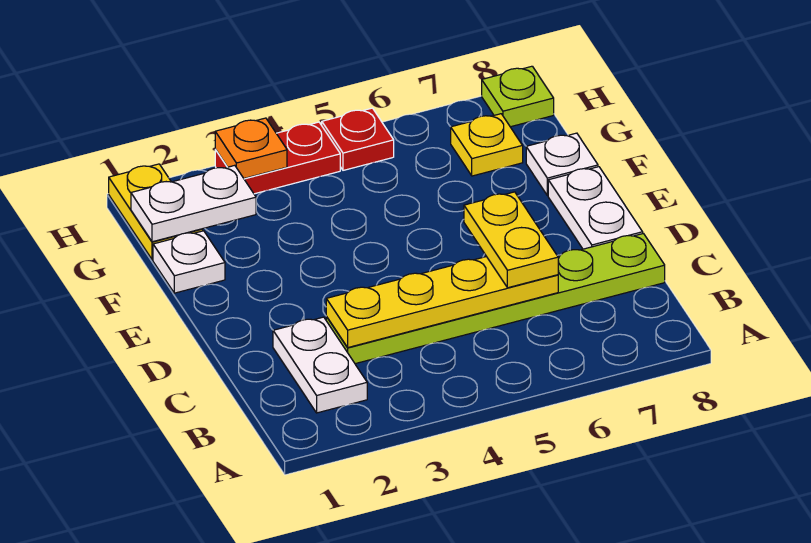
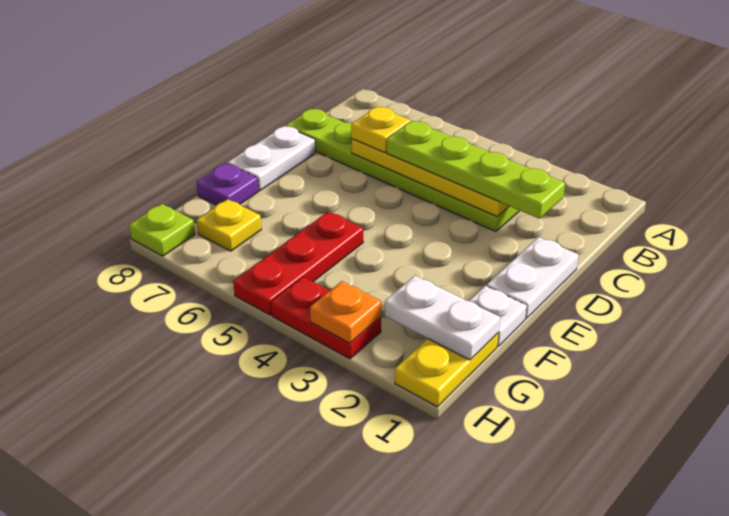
white 1x2 plate [273,317,367,413] -> white 1x2 plate moved to [487,237,579,319]
none -> lime 1x4 plate [387,121,565,219]
yellow 1x2 plate [464,192,558,288] -> yellow 1x1 plate [351,107,411,153]
white 1x1 plate [526,133,598,196] -> purple 1x1 plate [196,163,258,205]
red 1x1 plate [322,108,394,170] -> red 1x3 plate [233,211,363,315]

